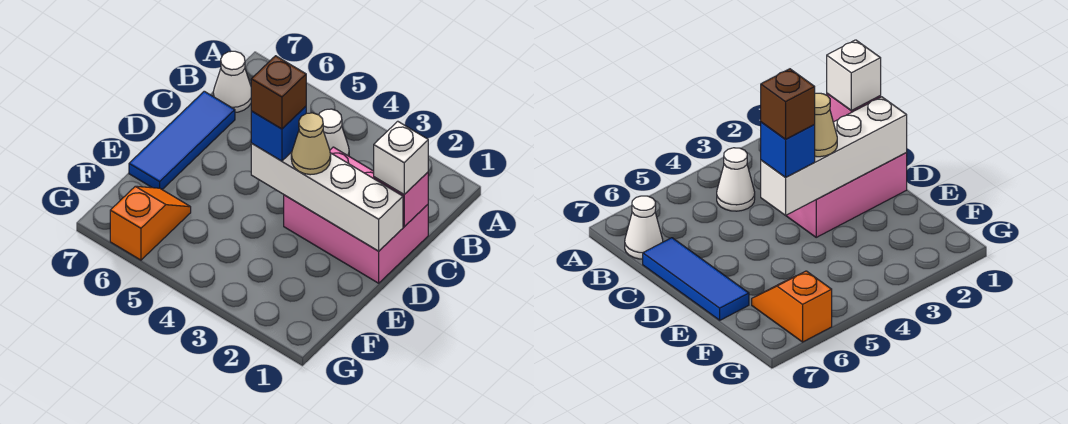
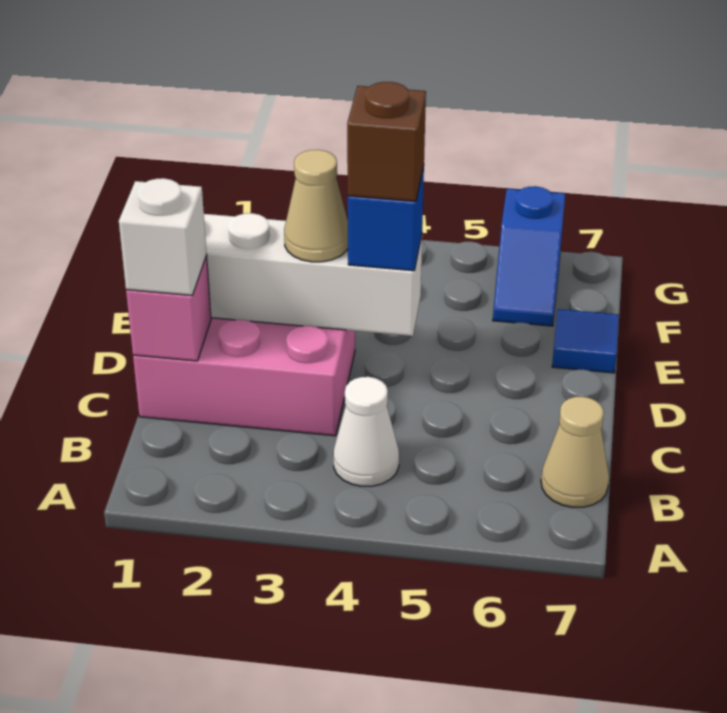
white 1x1 cone [213,51,251,112] -> tan 1x1 cone [541,397,609,507]
blue 1x3 tile [129,91,235,189] -> blue 1x1 tile [552,309,619,373]
orange 1x2 slope [110,186,191,260] -> blue 1x2 slope [493,186,565,326]

